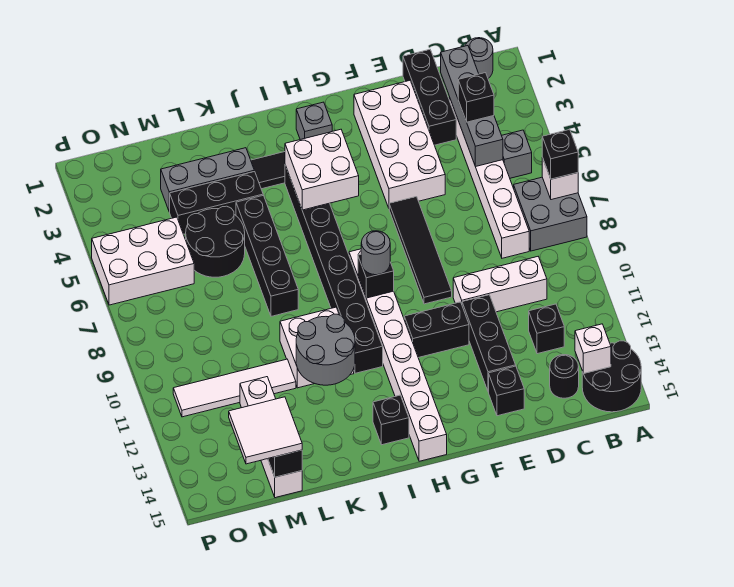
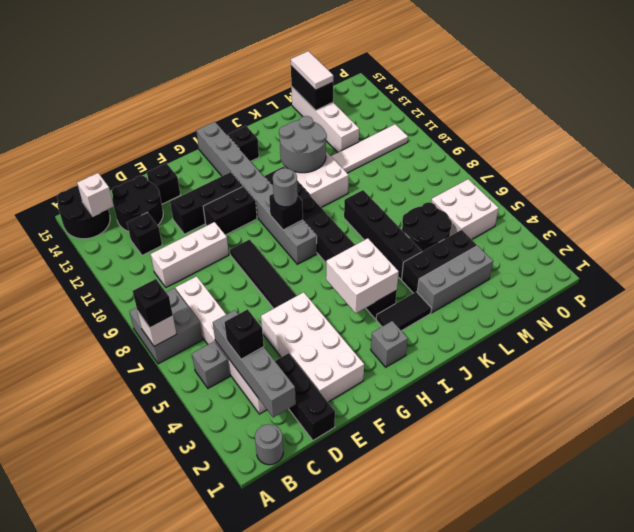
black 1x1 round brick [550,355,579,398] -> black 2x2 round brick [112,176,163,232]
black 1x3 brick [462,295,516,392] -> black 1x3 brick turned to [170,172,243,234]
white 1x8 brick [349,249,447,461] -> grey 1x8 brick [196,122,317,264]
white 2x2 tile [229,397,302,464] -> white 1x2 tile [291,51,333,90]
white 2x3 brick [92,217,194,305] -> white 2x2 brick [431,179,499,239]

